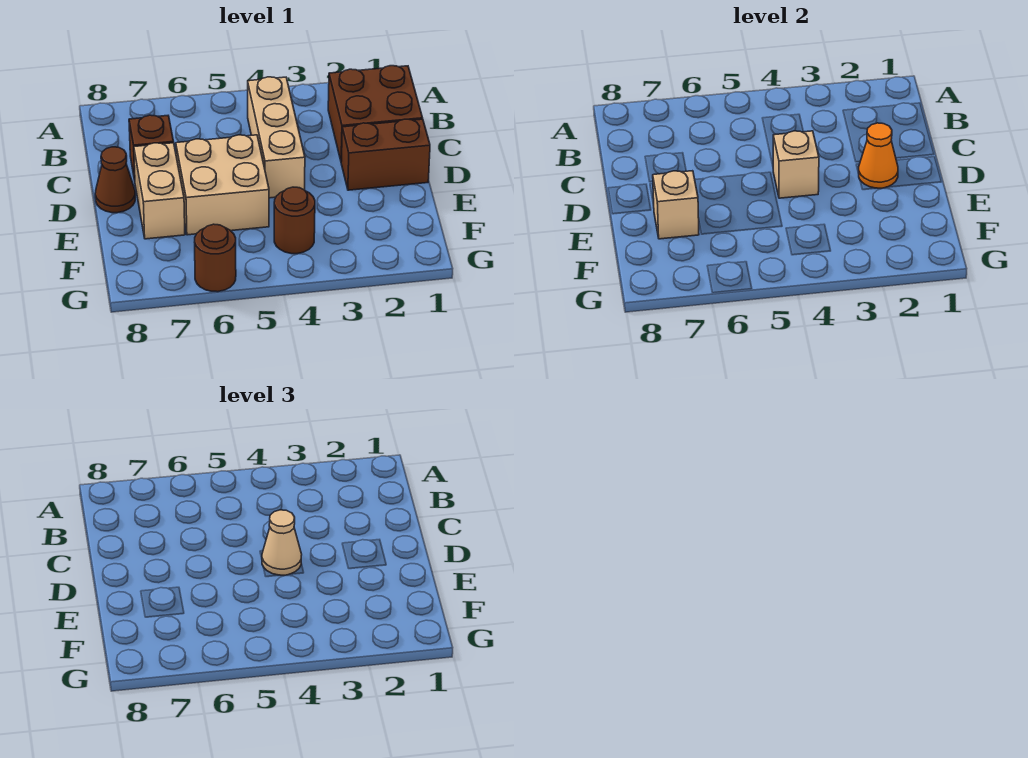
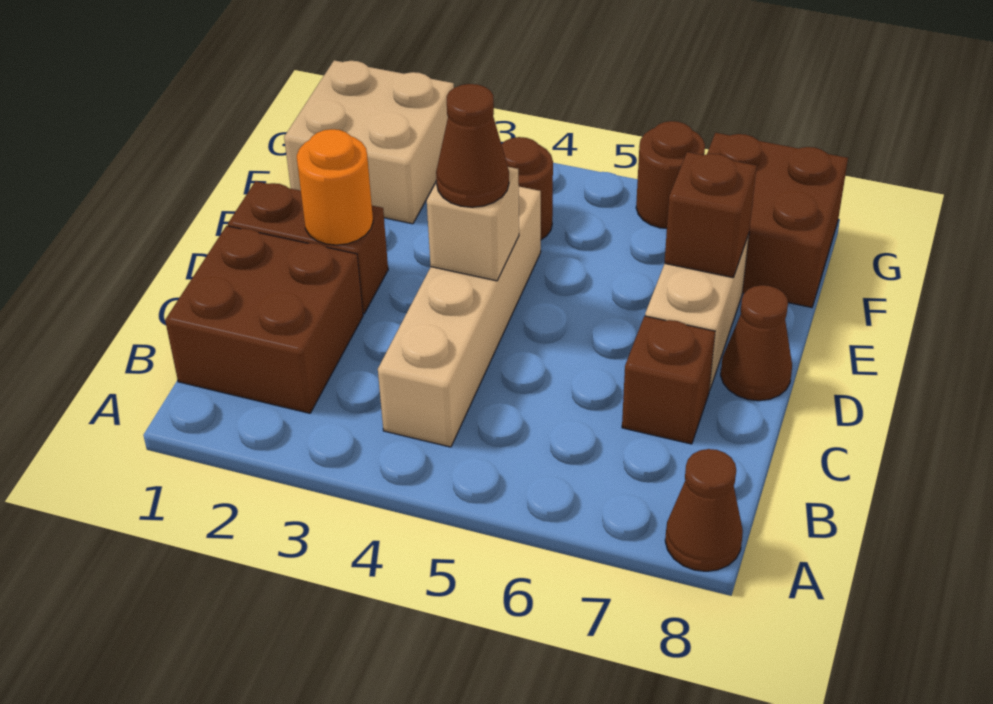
none -> brown 1x1 cone [665,449,743,571]
tan 1x3 brick [248,77,305,198] -> tan 1x4 brick [378,187,541,447]
orange 1x1 cone [859,123,898,188] -> orange 1x1 round brick [297,129,373,245]
tan 1x1 cone [262,510,302,575] -> brown 1x1 cone [436,84,509,207]
tan 2x2 brick [176,135,269,235] -> tan 2x2 brick moved to [284,60,454,224]
tan 1x1 brick [653,171,699,239] -> brown 1x1 brick [665,152,757,278]
none -> brown 2x2 brick [707,133,848,308]

